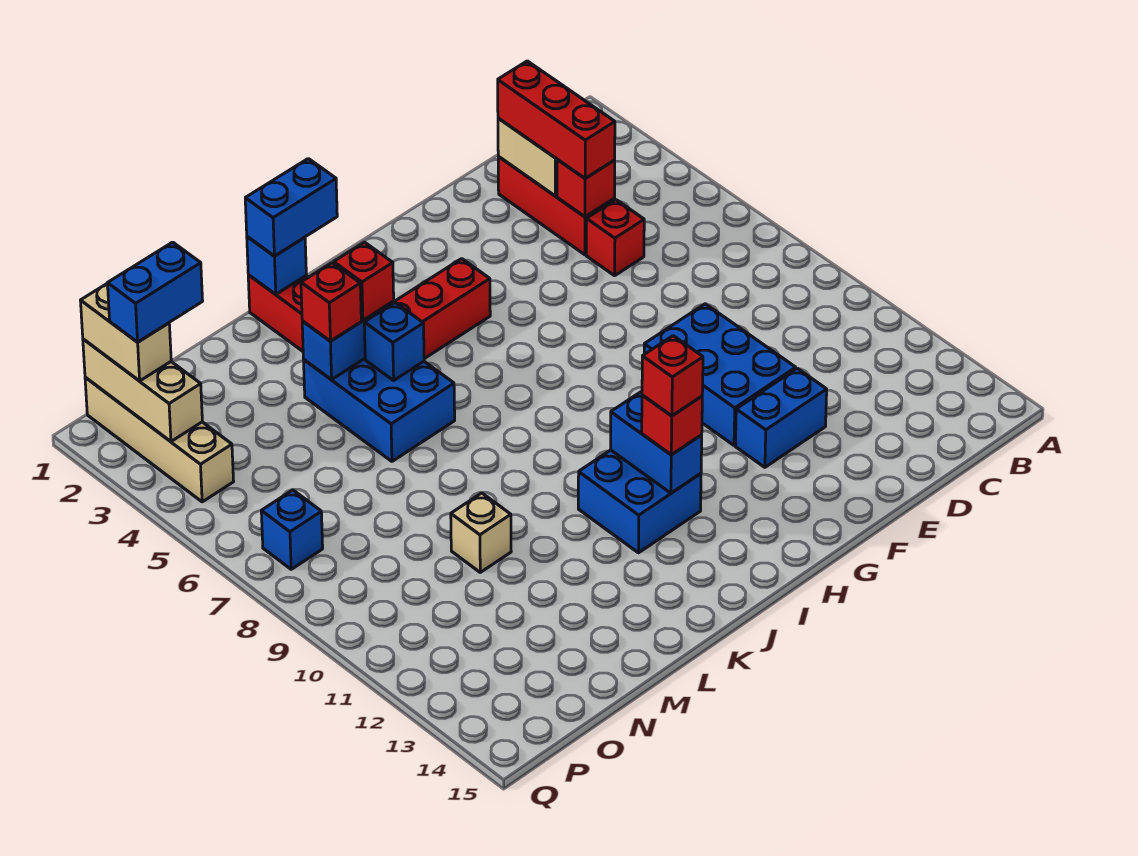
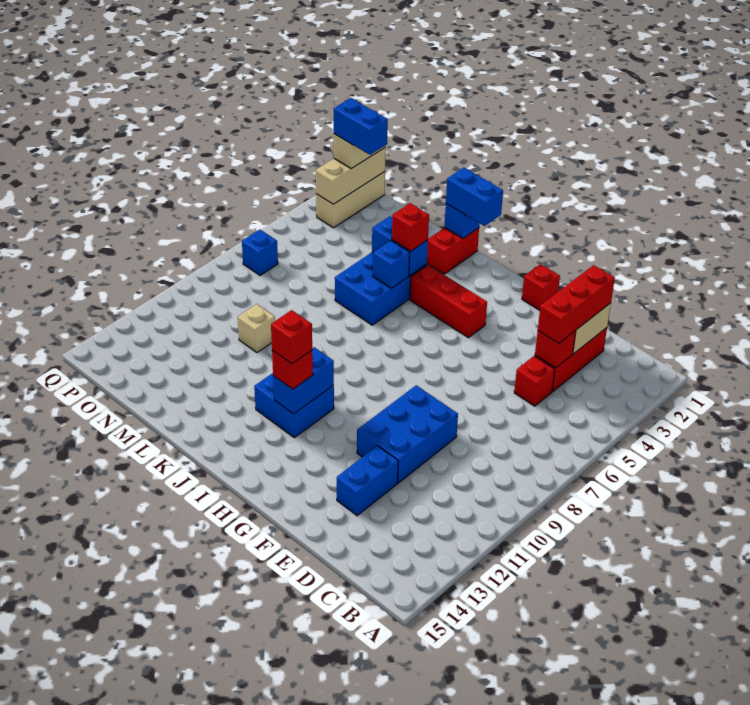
blue 1x2 brick [736,368,827,467] -> blue 1x2 brick turned to [337,446,398,516]
red 1x1 brick [301,263,361,341] -> red 1x1 brick moved to [522,264,560,310]
tan 1x4 brick [85,378,234,502] -> tan 1x3 brick [316,172,385,228]

